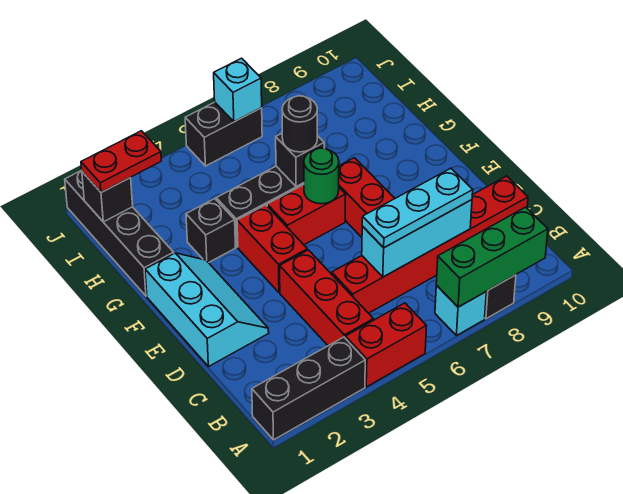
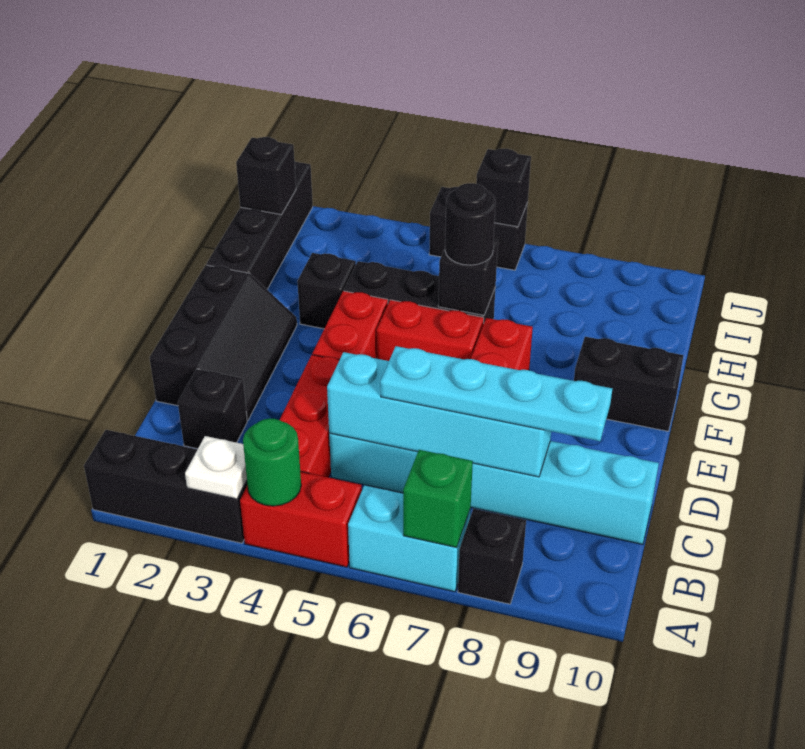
none -> white 1x1 plate [185,436,247,499]
cyan 1x1 brick [435,285,486,336] -> cyan 1x2 brick [348,485,471,592]
green 1x3 brick [436,207,548,307] -> green 1x1 brick [403,450,473,548]
none -> black 1x1 brick [178,369,247,449]
red 1x6 brick [332,176,528,313] -> cyan 1x6 brick [329,433,659,544]
cyan 1x3 brick [362,200,472,277] -> cyan 1x4 brick [327,352,551,477]
cyan 1x3 plate [362,168,473,248] -> cyan 1x4 plate [380,346,612,441]
cyan 2x3 slope [145,253,269,367] -> black 2x3 slope [150,265,297,420]
green 1x1 round brick [304,148,339,204] -> green 1x1 round brick moved to [243,418,301,506]
none -> black 1x2 brick [574,337,683,431]
red 1x2 plate [81,131,161,192] -> none
cyan 1x1 brick [214,58,262,122] -> black 1x1 brick [476,149,531,227]

